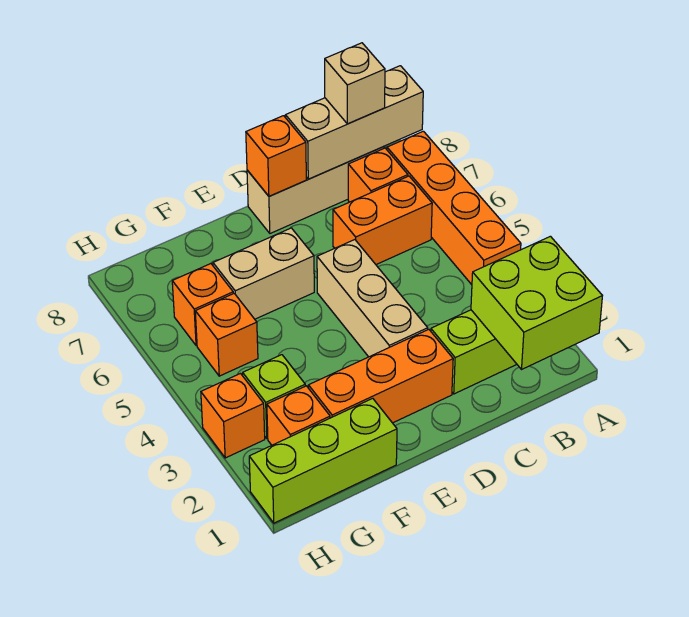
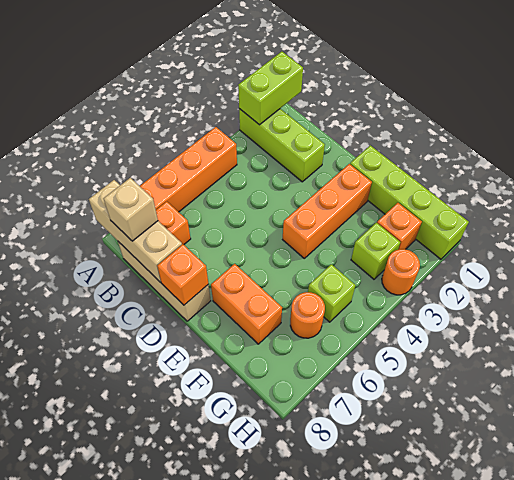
lime 2x2 brick [471,236,602,369] -> lime 1x2 brick [238,52,303,125]
orange 1x2 brick [333,176,432,264] -> orange 1x2 brick moved to [211,264,282,344]
orange 1x3 brick [308,329,453,423] -> orange 1x3 brick turned to [283,164,372,258]
tan 1x3 brick [317,240,428,357] -> none
tan 1x2 brick [213,228,314,319] -> none
lime 1x3 brick [249,398,397,523] -> lime 1x4 brick [350,145,469,259]
orange 1x1 brick [195,293,258,376] -> lime 1x1 brick [308,264,355,322]
orange 1x1 brick [172,264,233,346] -> orange 1x1 round brick [290,292,325,338]
orange 1x1 brick [201,374,265,458] -> orange 1x1 round brick [382,249,420,295]

